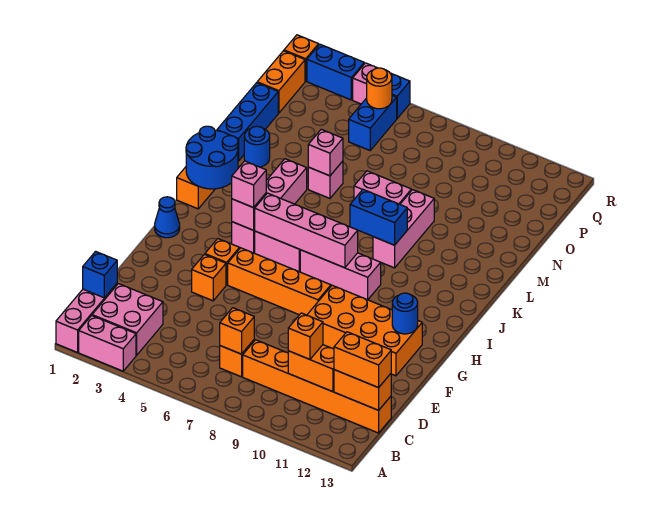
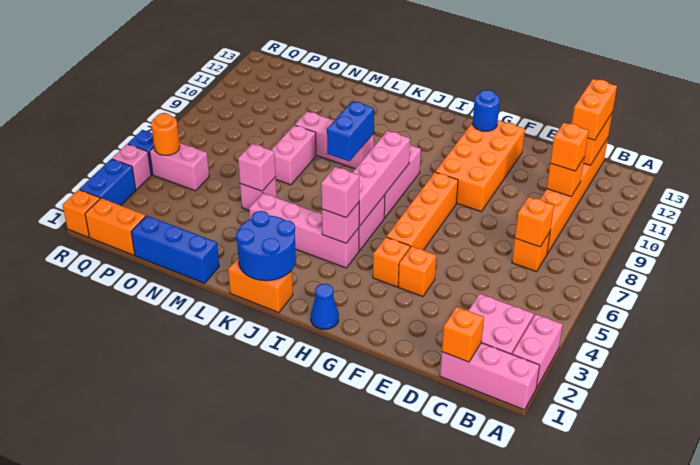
blue 1x1 brick [83,251,117,298] -> orange 1x1 brick [442,307,484,362]
orange 1x2 brick [288,345,334,392] -> orange 1x1 brick [547,158,584,197]
blue 1x1 round brick [244,126,270,167] -> none
blue 1x2 brick [349,95,397,150] -> pink 1x2 brick [150,143,209,191]

